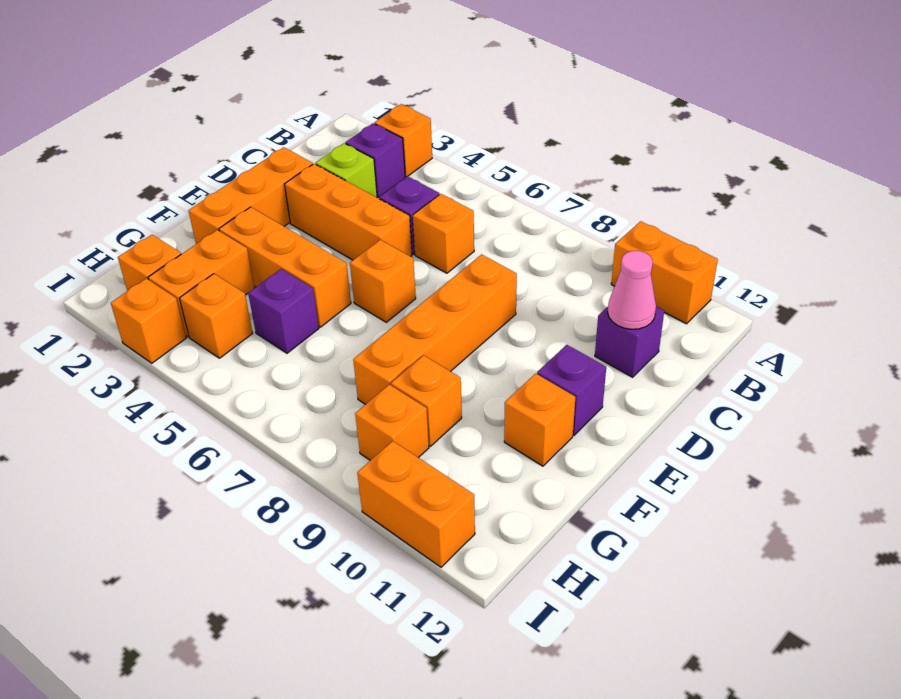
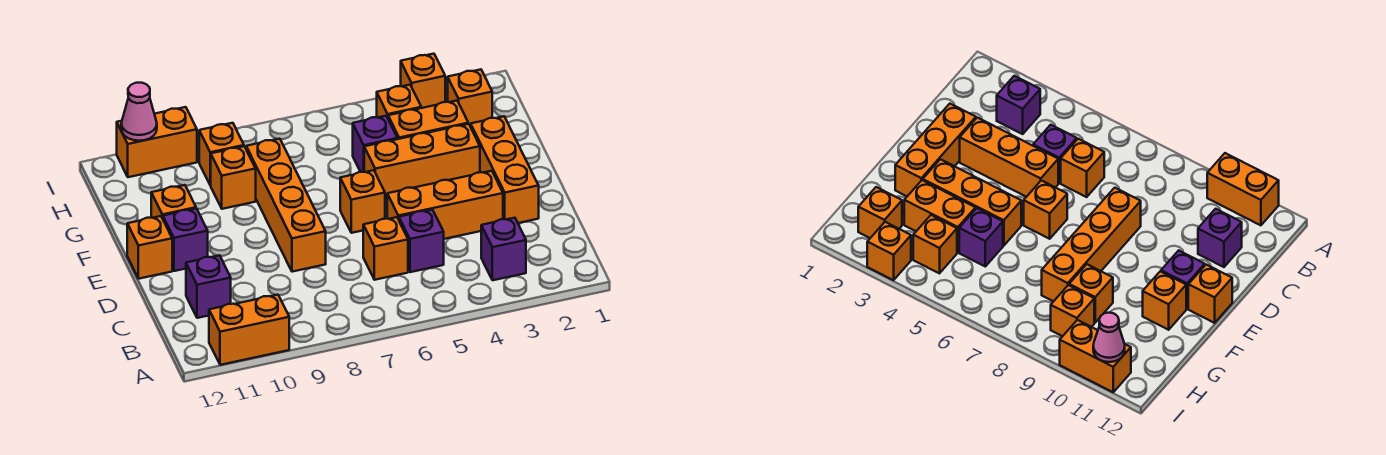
orange 1x1 brick [374,104,432,177] -> orange 1x1 brick moved to [127,216,172,279]
lime 1x1 brick [316,143,377,197] -> none
pink 1x1 cone [608,251,656,329] -> pink 1x1 cone moved to [121,83,157,141]
orange 1x2 brick [148,230,254,337] -> orange 1x2 brick turned to [388,101,468,139]

